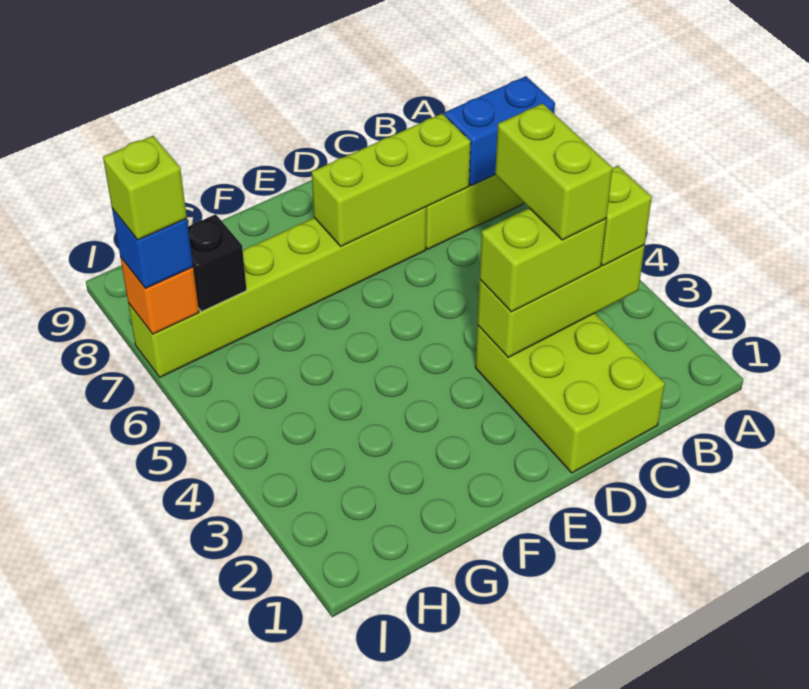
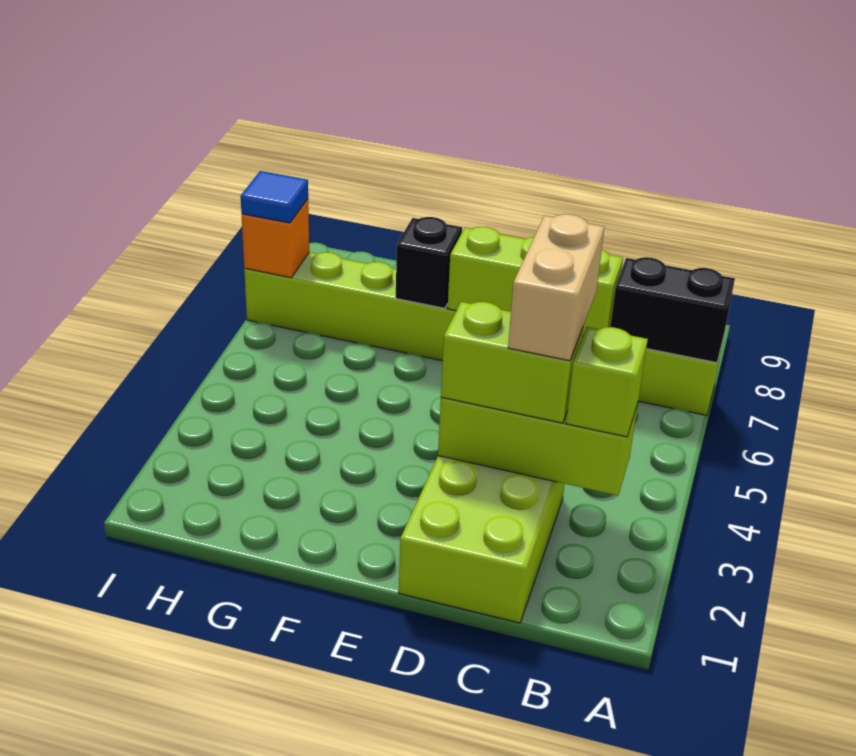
blue 1x2 brick [444,76,555,186] -> black 1x2 brick [610,257,735,363]
lime 1x2 brick [495,103,612,240] -> tan 1x2 brick [508,214,604,361]
black 1x1 brick [188,214,246,312] -> black 1x1 brick moved to [396,217,462,308]
blue 1x1 brick [112,209,193,288] -> blue 1x1 tile [241,171,308,223]
lime 1x1 brick [103,136,187,240] -> none

